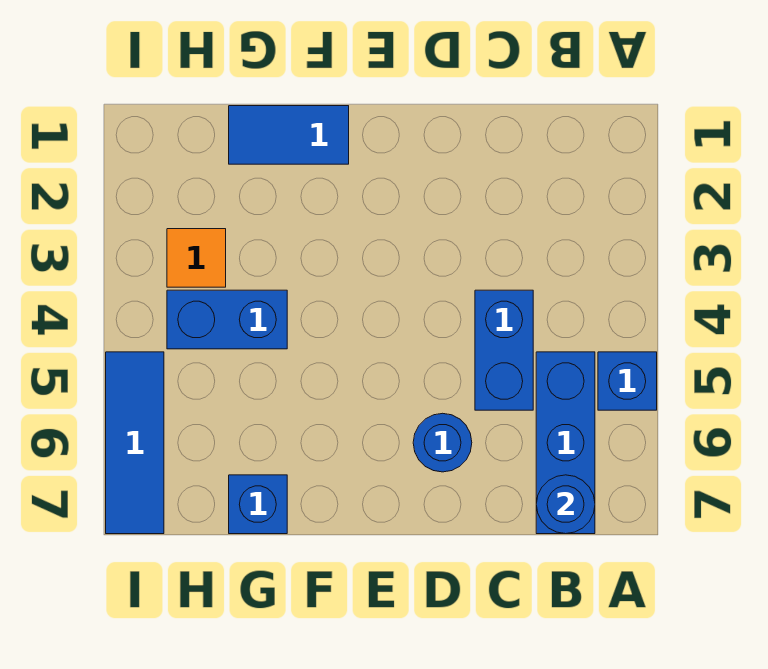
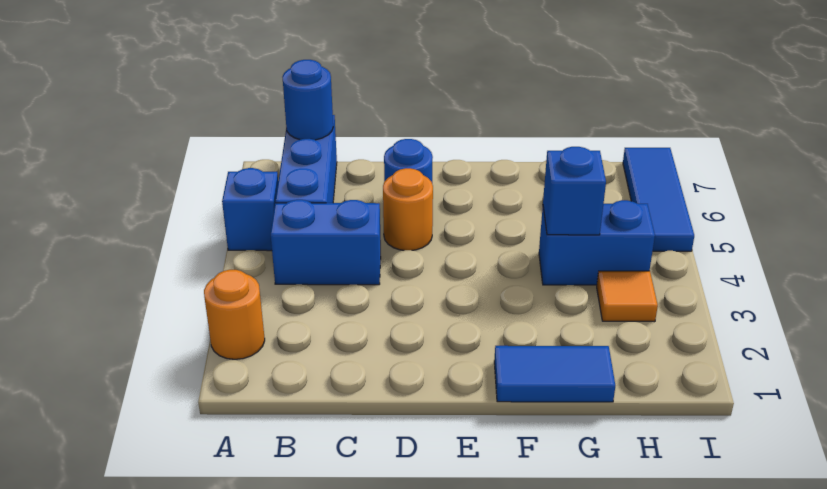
none -> orange 1x1 round brick [204,270,265,359]
blue 1x2 brick [475,290,533,410] -> blue 1x2 brick turned to [271,200,381,285]
none -> orange 1x1 round brick [383,168,433,250]
blue 1x1 brick [229,475,287,534] -> blue 1x1 brick moved to [543,147,606,235]

